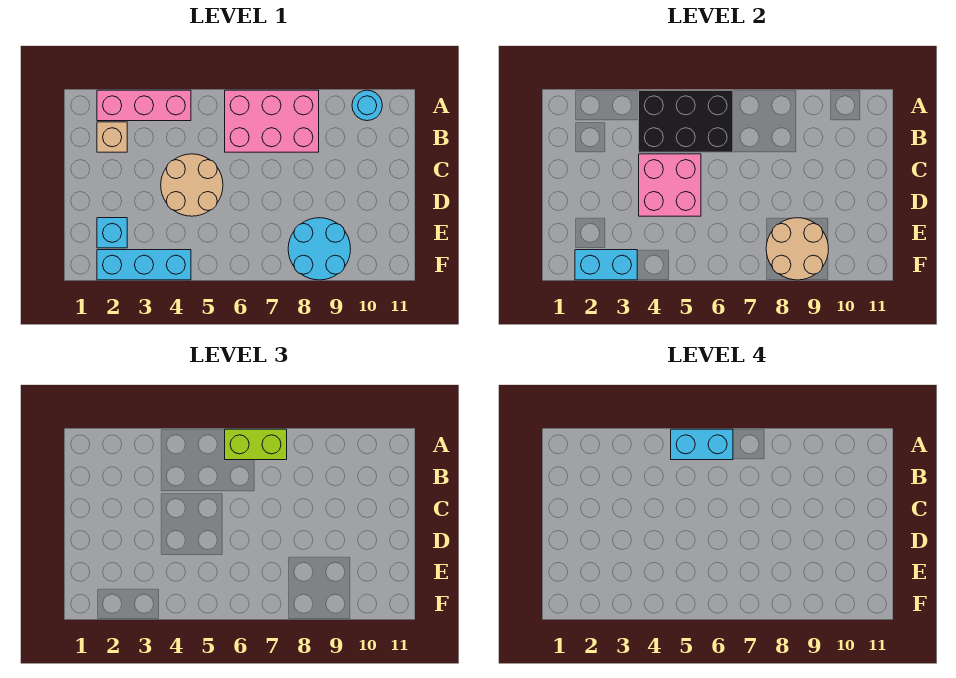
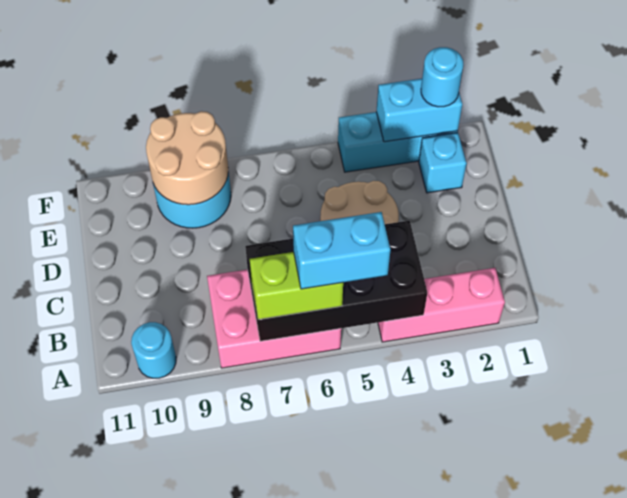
black 2x3 brick [639,90,733,152] -> black 2x4 brick [245,221,427,341]
tan 1x1 brick [97,122,127,152] -> none
pink 2x2 brick [639,154,701,216] -> none
none -> cyan 1x1 round brick [421,47,463,107]

